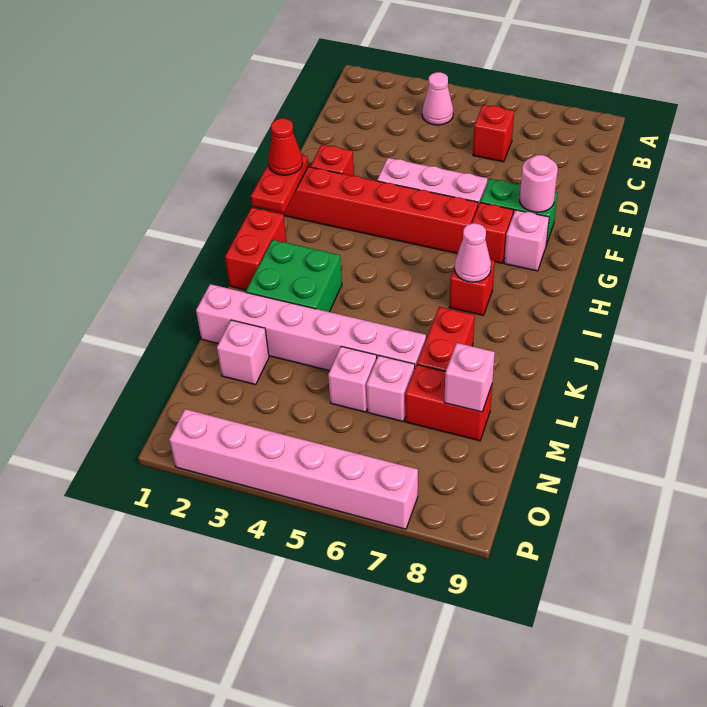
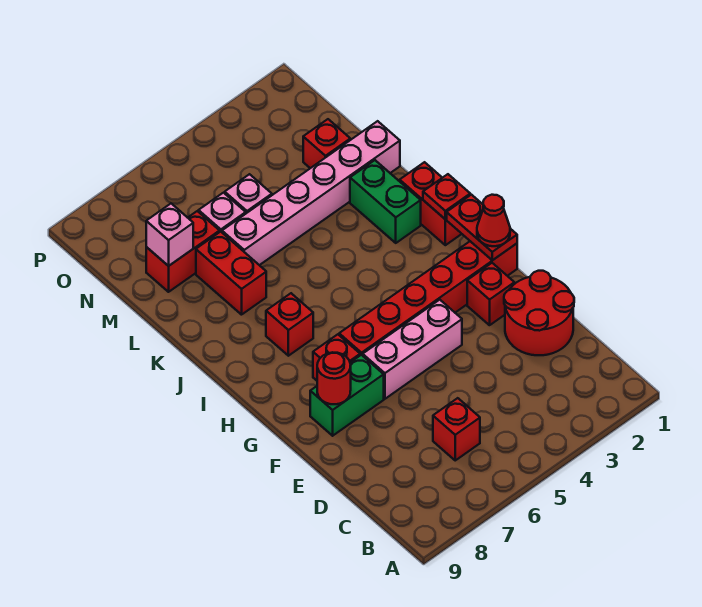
pink 1x1 cone [422,72,453,125] -> none
none -> red 2x2 round brick [504,271,574,355]
pink 1x1 round brick [520,155,558,212] -> red 1x1 round brick [317,352,351,404]
pink 1x1 brick [504,210,549,271] -> none
none -> red 1x1 plate [423,174,470,219]
pink 1x1 cone [455,223,491,282] -> none
green 2x2 brick [246,240,342,312] -> green 1x2 brick [350,160,421,243]
pink 1x1 brick [217,320,269,385] -> red 1x1 brick [303,119,350,168]
pink 1x6 brick [169,409,418,529] -> none

